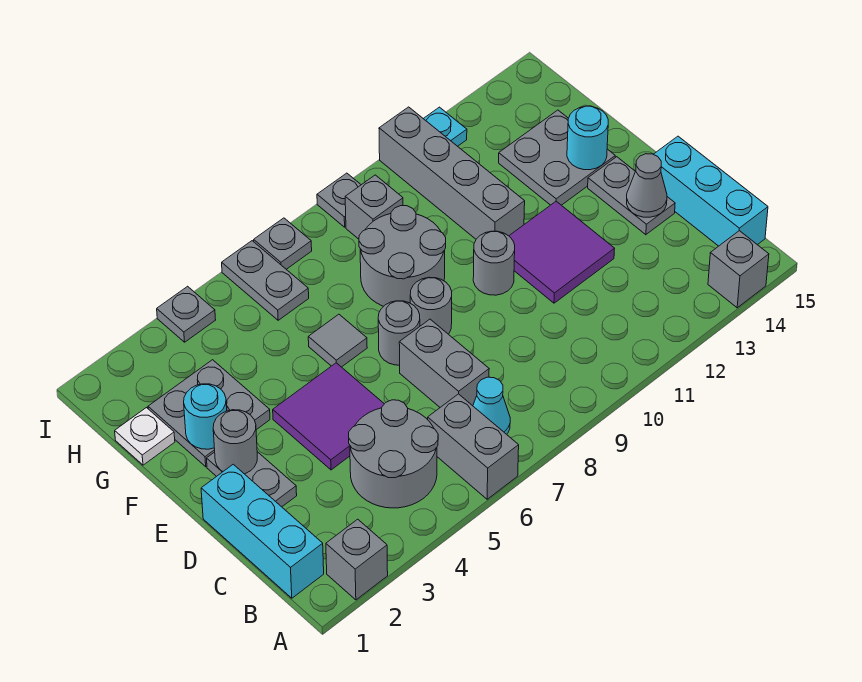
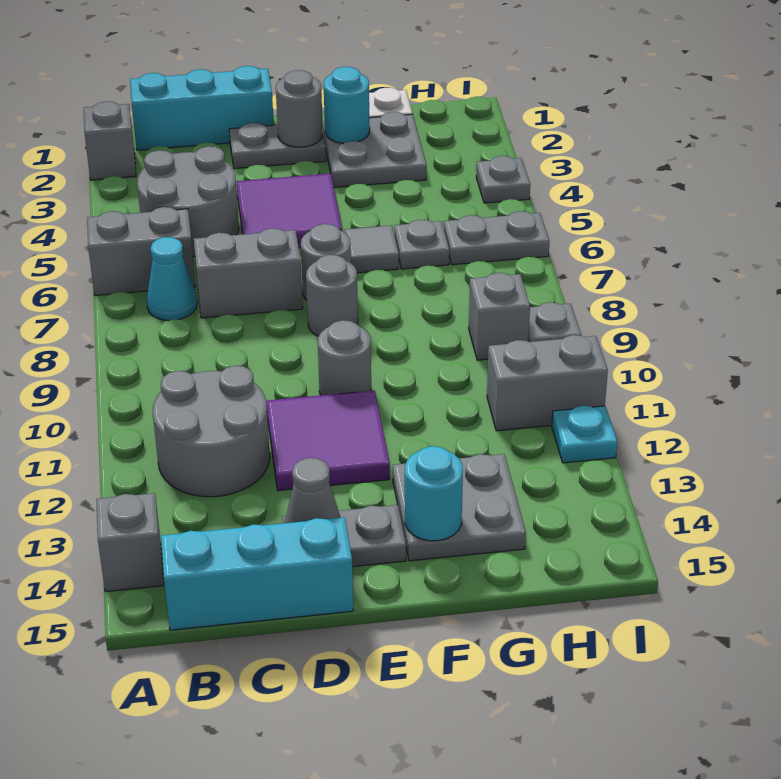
grey 2x2 round brick [359,206,446,306] -> grey 2x2 round brick moved to [153,366,270,497]
grey 1x4 brick [379,107,525,239] -> grey 1x2 brick [487,335,608,431]
grey 1x1 plate [254,218,312,269] -> grey 1x1 plate moved to [395,220,449,269]

